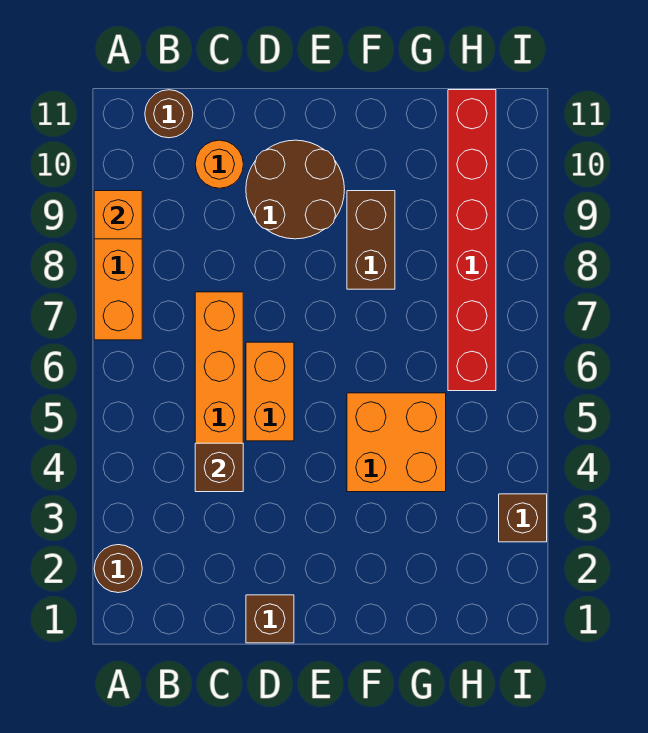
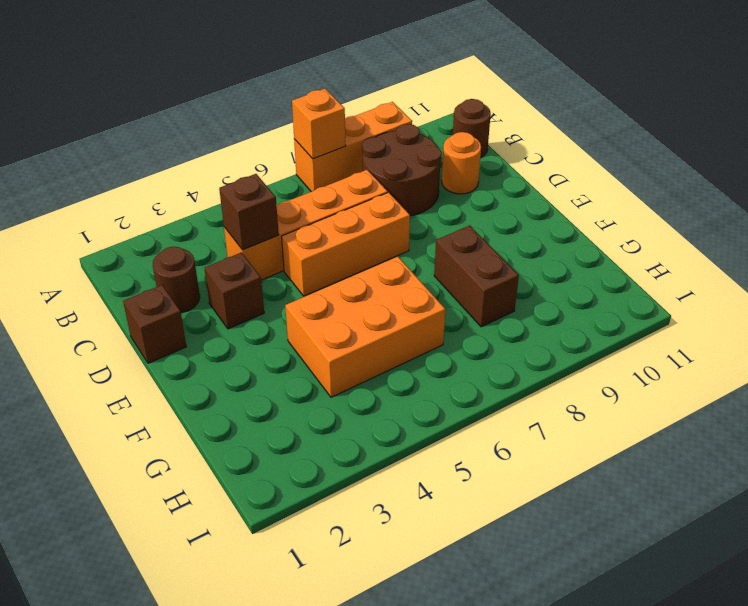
brown 1x1 round brick [94,545,142,593] -> brown 1x1 round brick moved to [153,247,200,313]
orange 1x1 brick [94,191,142,239] -> orange 1x1 brick moved to [292,89,346,159]
orange 1x2 brick [246,342,294,441] -> orange 1x3 brick [282,192,410,296]
brown 2x2 round brick [246,140,345,239] -> brown 2x2 round brick moved to [362,124,442,216]
orange 2x2 brick [347,393,446,492] -> orange 2x3 brick [285,257,445,397]
brown 1x2 brick [347,191,395,289] -> brown 1x2 brick turned to [434,225,519,327]
red 1x6 brick [448,90,496,391] -> none
brown 1x1 brick [499,494,547,542] -> brown 1x1 brick moved to [204,253,264,329]

